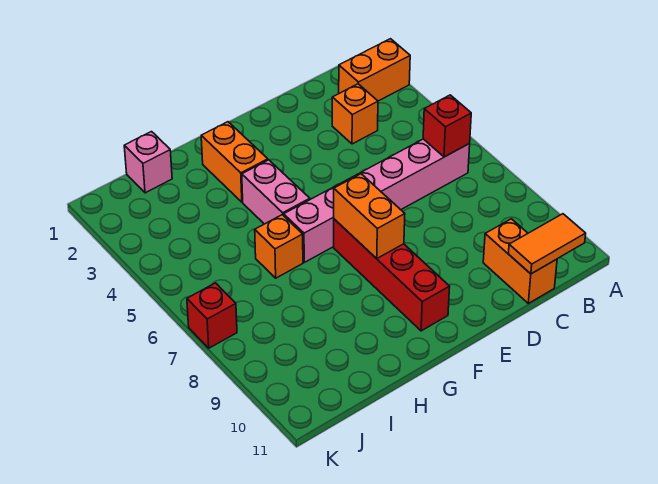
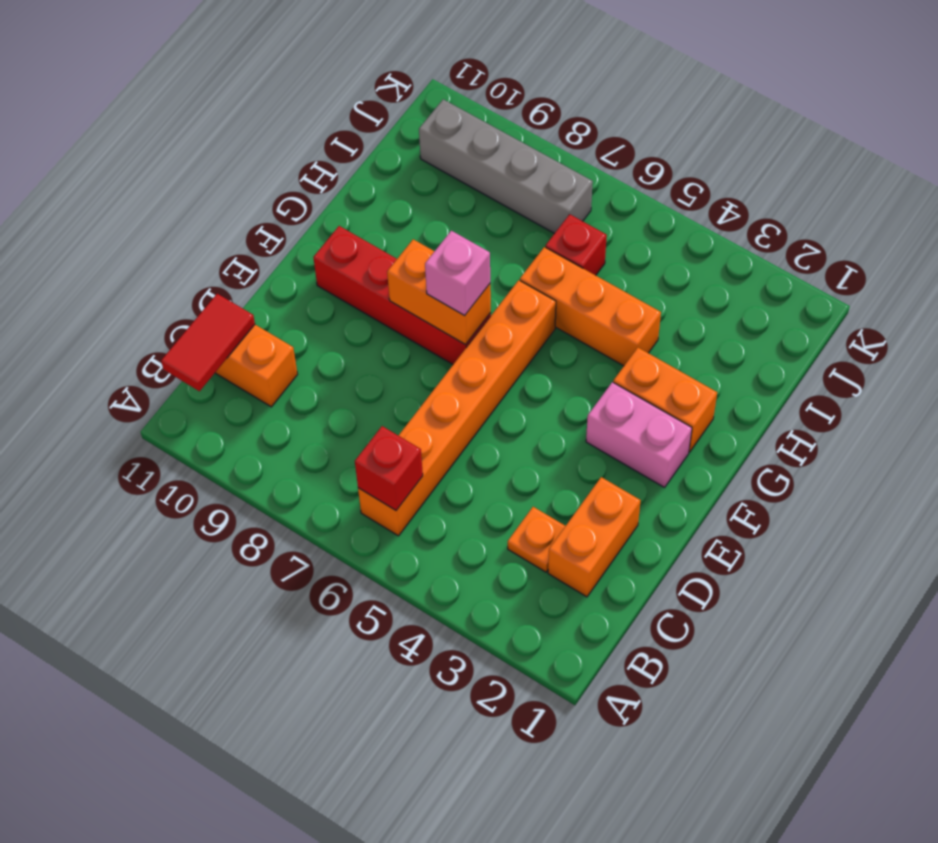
orange 1x2 brick [339,39,410,101] -> orange 1x2 brick moved to [548,477,641,597]
pink 1x6 brick [284,139,470,262] -> orange 1x6 brick [358,280,556,536]
orange 1x2 tile [508,214,586,274] -> red 1x2 tile [161,294,255,391]
orange 1x1 brick [332,84,378,144] -> orange 1x1 plate [508,507,565,572]
pink 1x2 brick [242,160,310,224] -> pink 1x2 brick moved to [586,382,692,487]
orange 1x1 brick [255,215,303,278] -> orange 1x3 brick [520,247,661,366]
pink 1x1 brick [124,132,172,193] -> pink 1x1 brick moved to [425,231,490,316]
none -> grey 1x4 brick [419,99,593,234]
red 1x1 brick [187,283,237,348] -> red 1x1 brick moved to [546,214,607,275]

